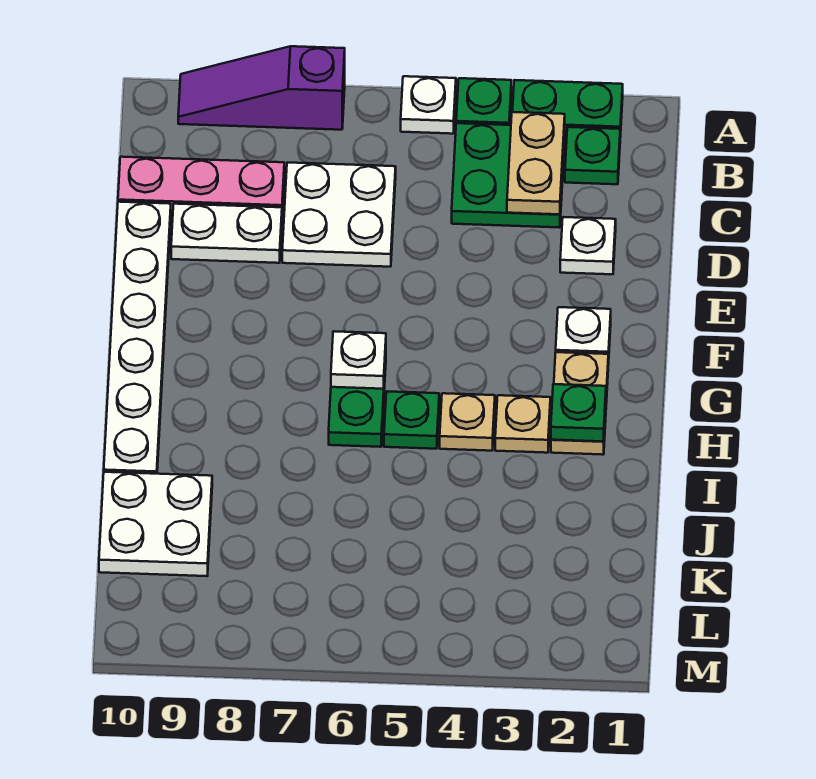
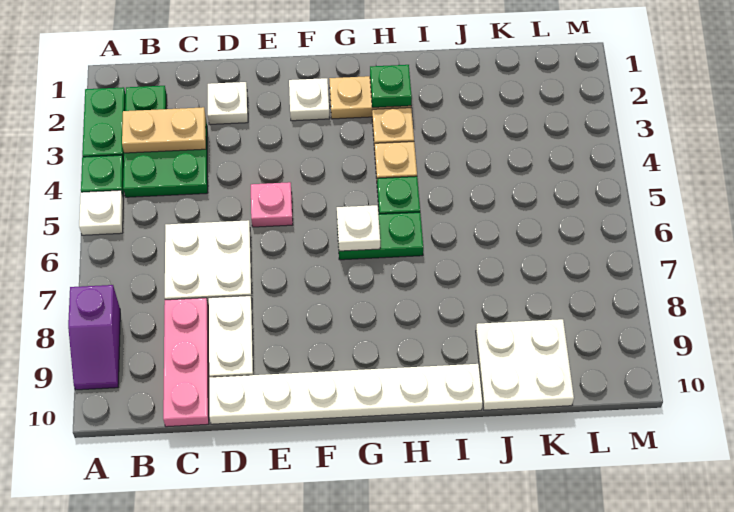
purple 1x3 slope [178,46,345,130] -> purple 1x2 slope [68,285,120,390]
none -> pink 1x1 plate [251,182,293,227]

